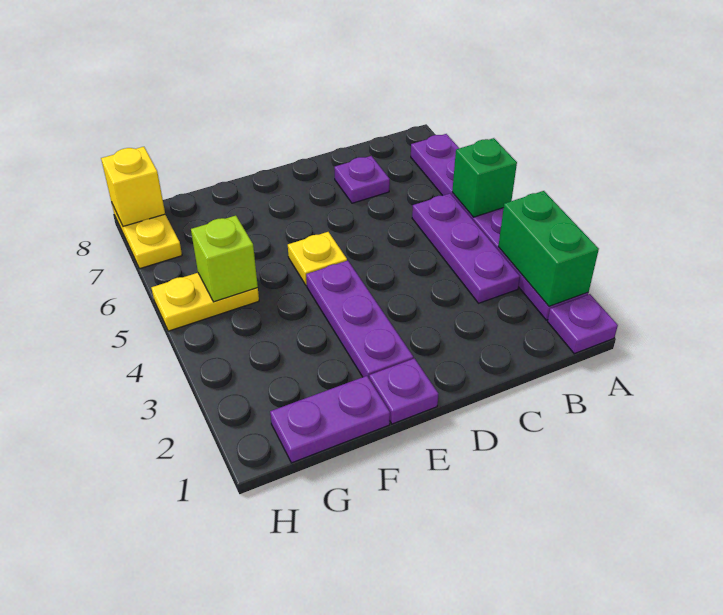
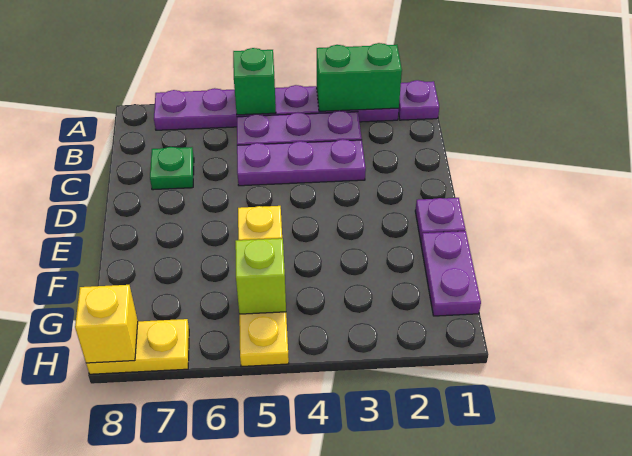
purple 1x1 plate [334,156,390,203] -> green 1x1 plate [150,147,194,190]
purple 1x3 plate [306,261,413,378] -> purple 1x3 plate moved to [237,139,366,186]

